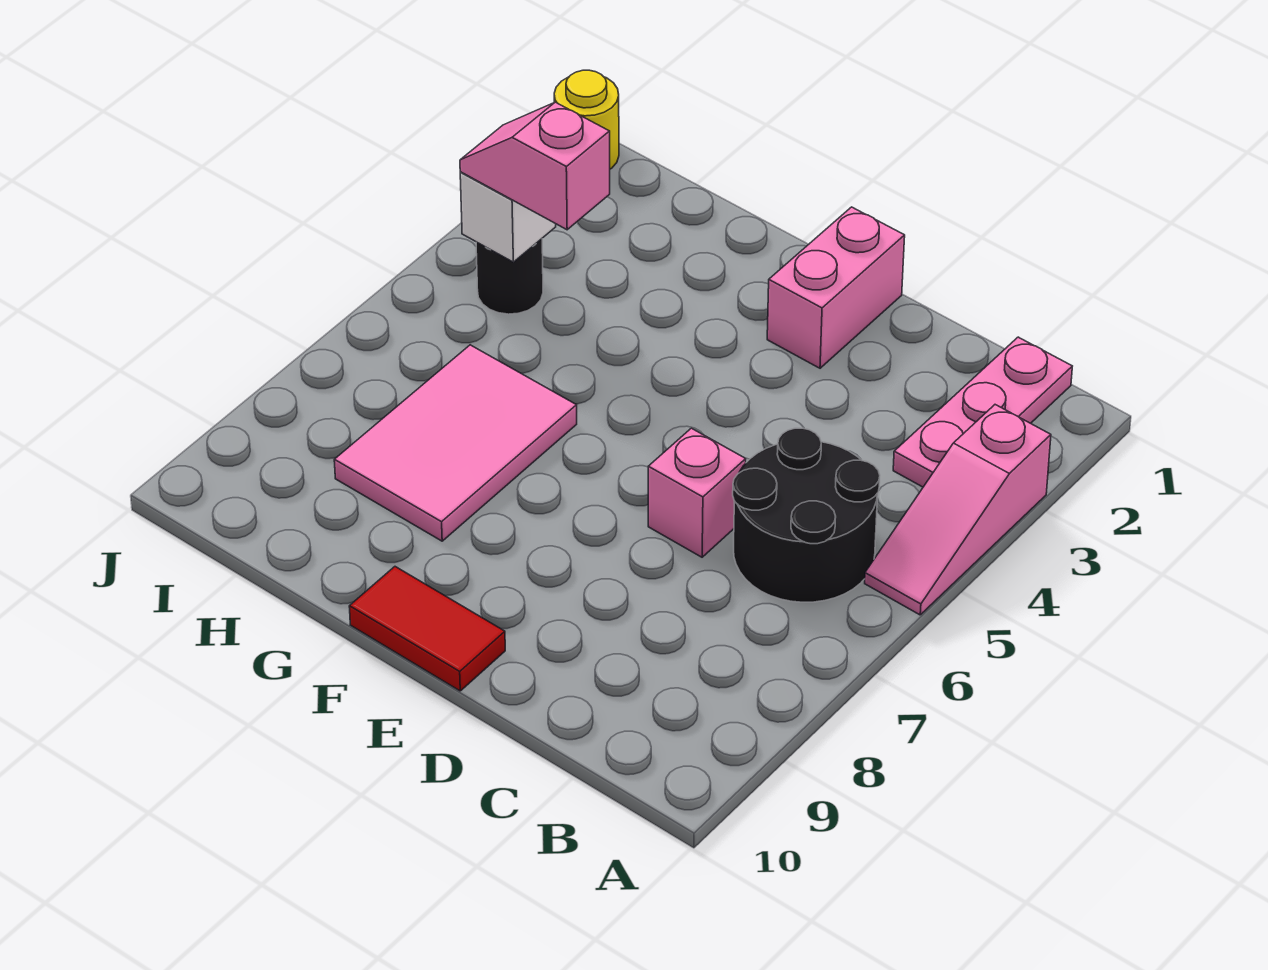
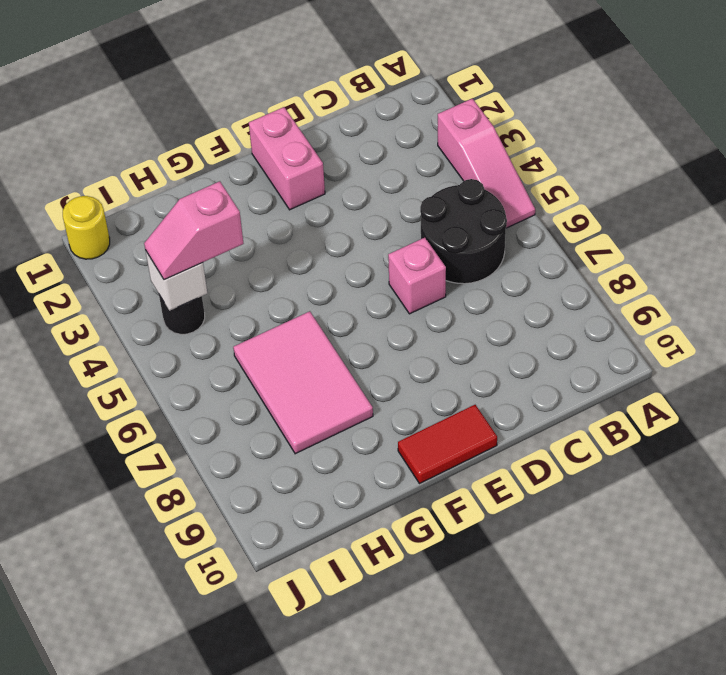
pink 1x3 plate [893,337,1072,487] -> none

